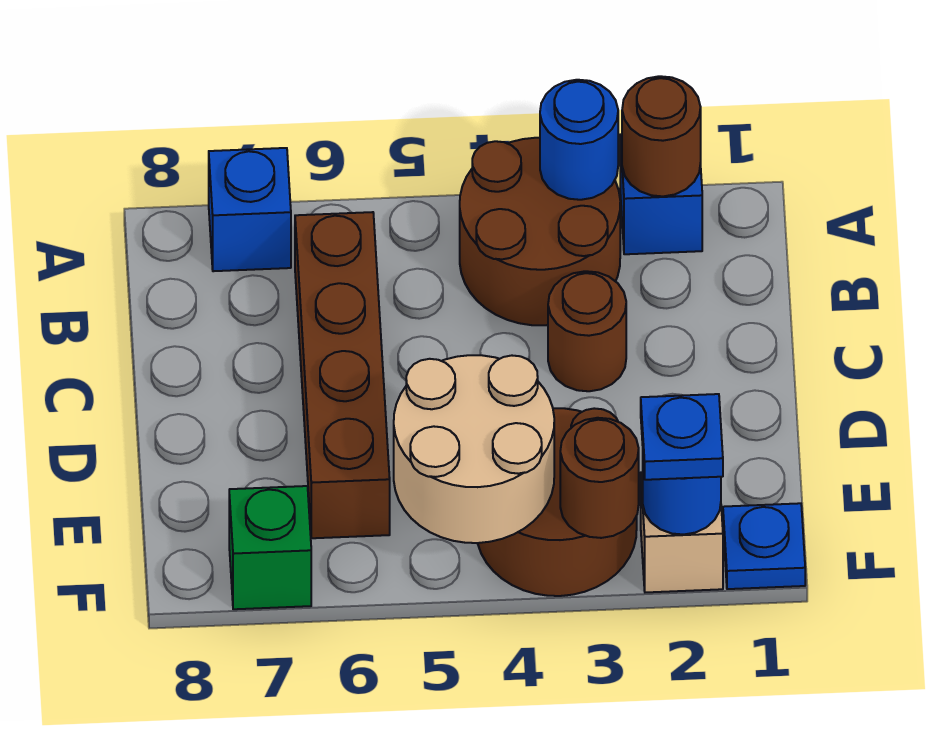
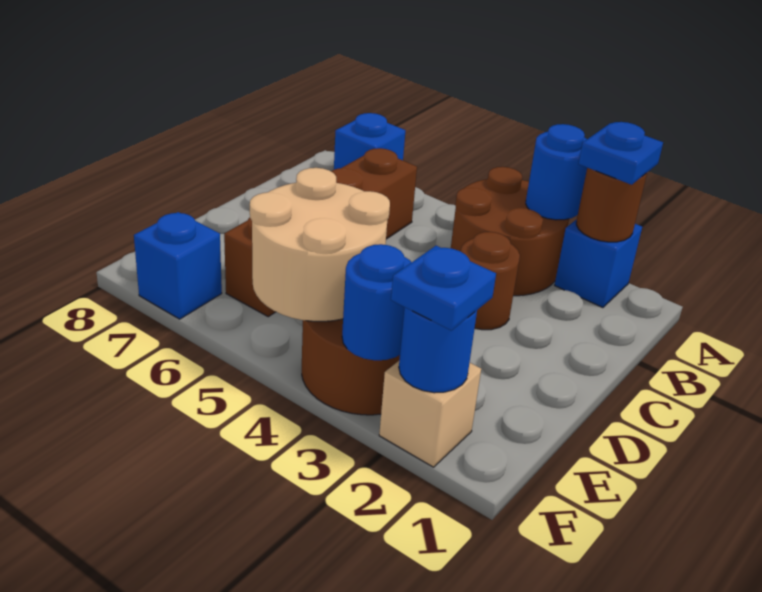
blue 1x1 plate [723,503,805,589] -> blue 1x1 plate moved to [578,122,663,185]
brown 1x1 round brick [560,418,639,538] -> blue 1x1 round brick [342,244,412,360]
green 1x1 brick [229,486,311,609] -> blue 1x1 brick [134,212,222,319]

